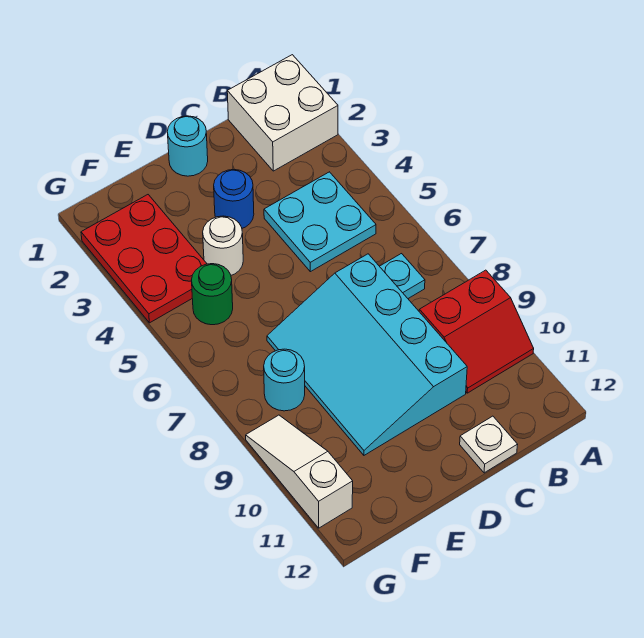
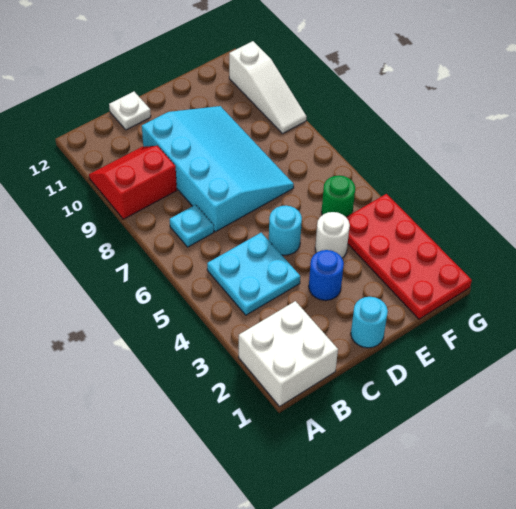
red 2x3 plate [81,195,207,323] -> red 2x4 plate [346,194,472,319]
cyan 1x1 round brick [264,349,305,411] -> cyan 1x1 round brick moved to [269,206,302,255]

